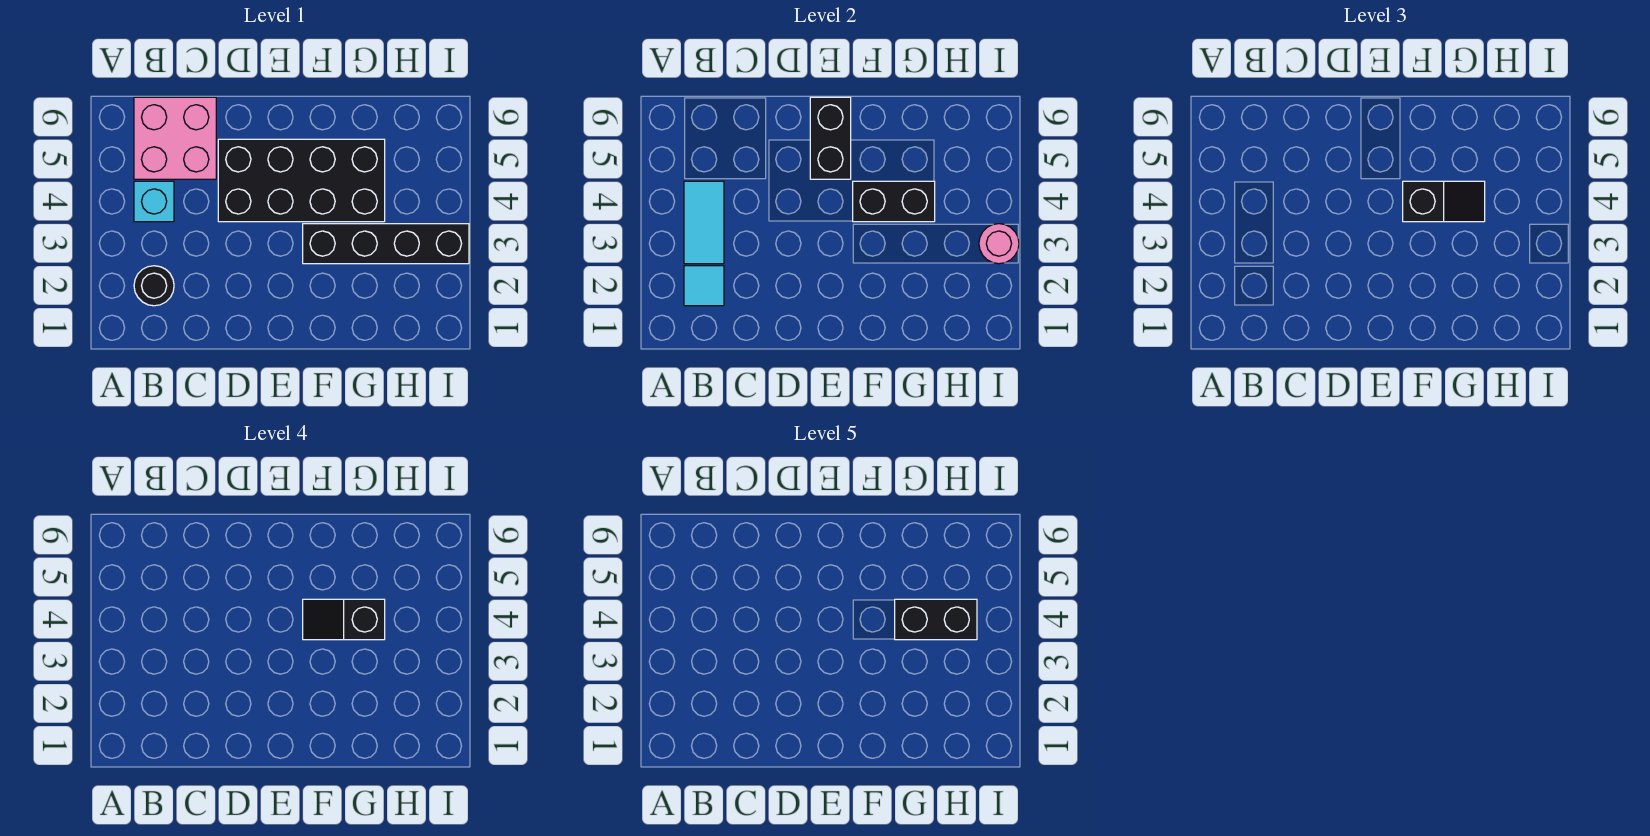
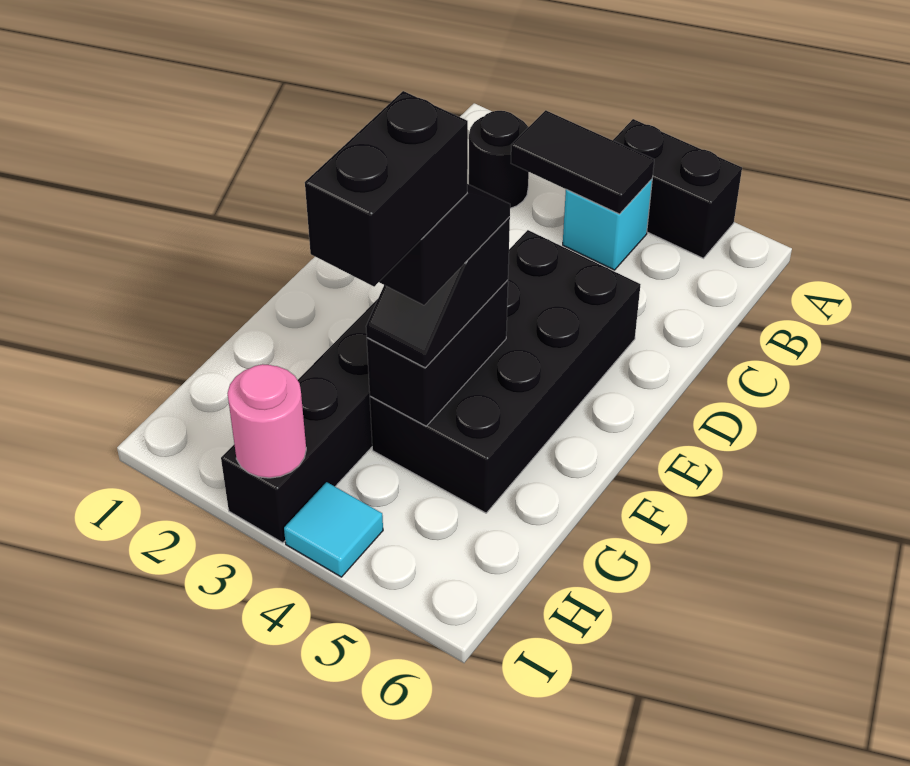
cyan 1x1 tile [684,266,724,306] -> cyan 1x1 tile moved to [284,482,383,577]
cyan 1x2 tile [684,181,724,264] -> black 1x2 tile [511,110,654,214]
pink 2x2 brick [134,97,216,179] -> none
black 1x2 brick [810,97,851,179] -> black 1x2 brick moved to [613,119,742,258]

